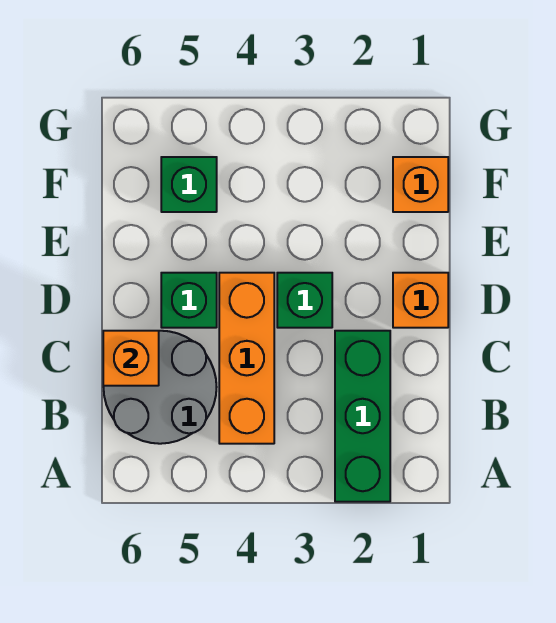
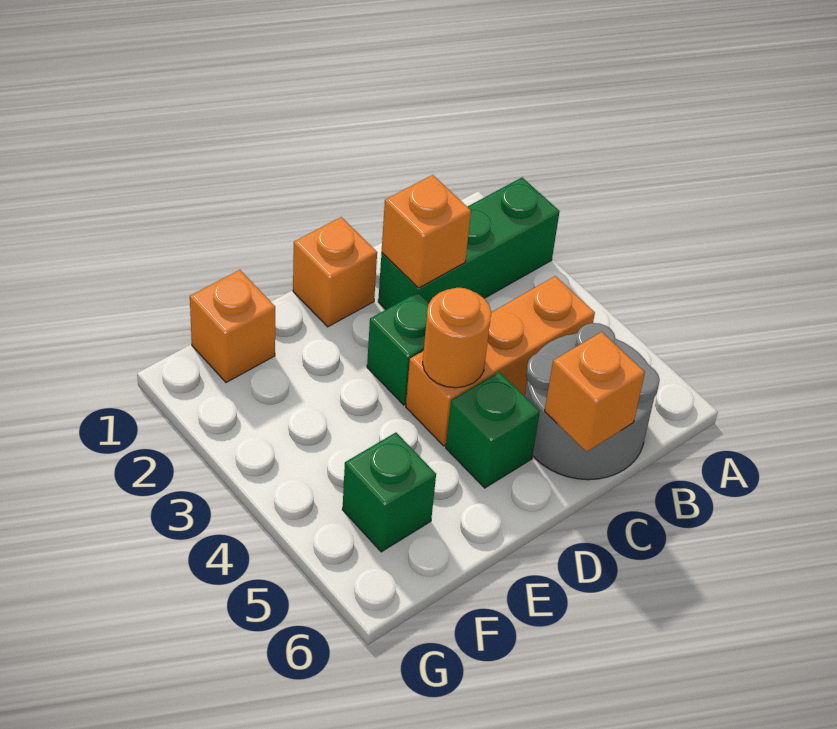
none -> orange 1x1 brick [382,175,471,288]
none -> orange 1x1 round brick [423,288,491,388]

